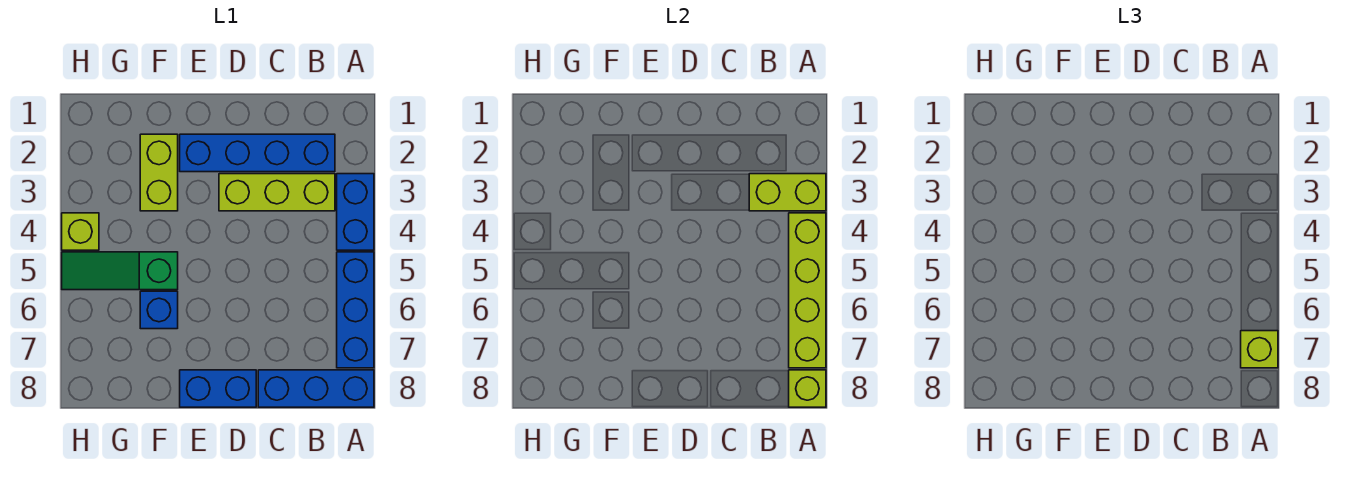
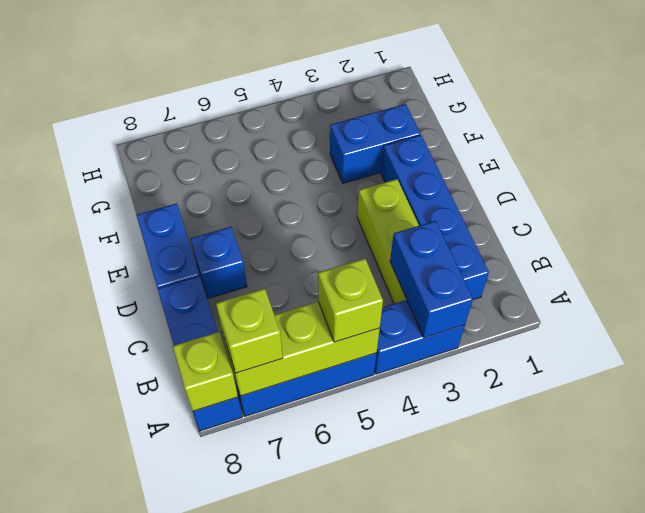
lime 1x2 brick [749,174,826,211] -> blue 1x2 brick [390,221,473,338]
lime 1x4 brick [789,213,826,368] -> lime 1x3 brick [223,302,380,396]
lime 1x2 brick [140,134,178,211] -> blue 1x2 brick [330,104,420,183]
green 1x3 slope [62,252,178,290] -> none
blue 1x1 brick [140,291,178,329] -> blue 1x1 brick moved to [191,227,247,298]
lime 1x1 brick [62,213,99,250] -> lime 1x1 brick moved to [318,259,383,342]

